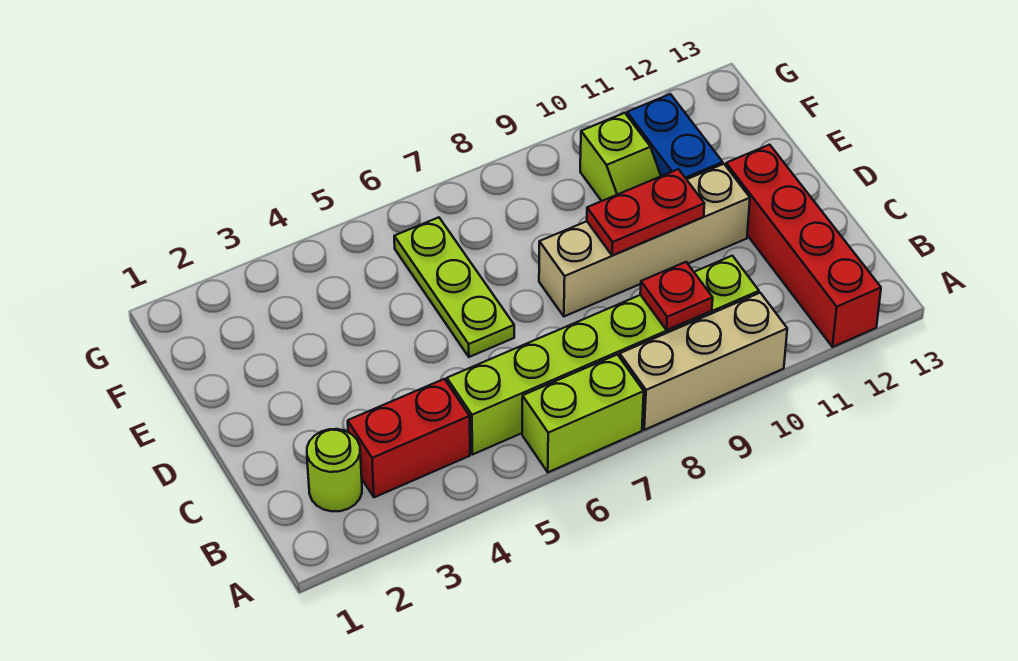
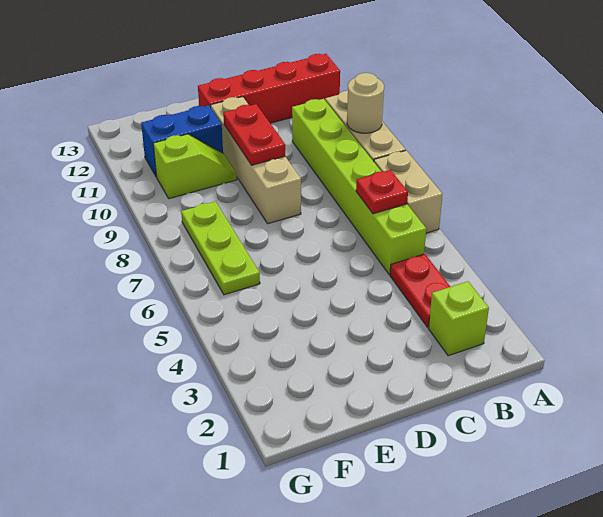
lime 1x2 brick [522,355,644,472] -> tan 1x2 brick [374,150,442,233]
none -> tan 1x1 round brick [347,73,384,133]
lime 1x1 round brick [307,429,362,511] -> lime 1x1 brick [429,281,489,356]
red 1x2 brick [348,379,470,497] -> red 1x2 plate [390,254,450,327]
red 1x1 plate [640,262,713,330] -> red 1x1 plate moved to [356,170,408,214]
lime 1x3 plate [394,217,514,357] -> lime 1x3 plate turned to [181,201,260,295]

